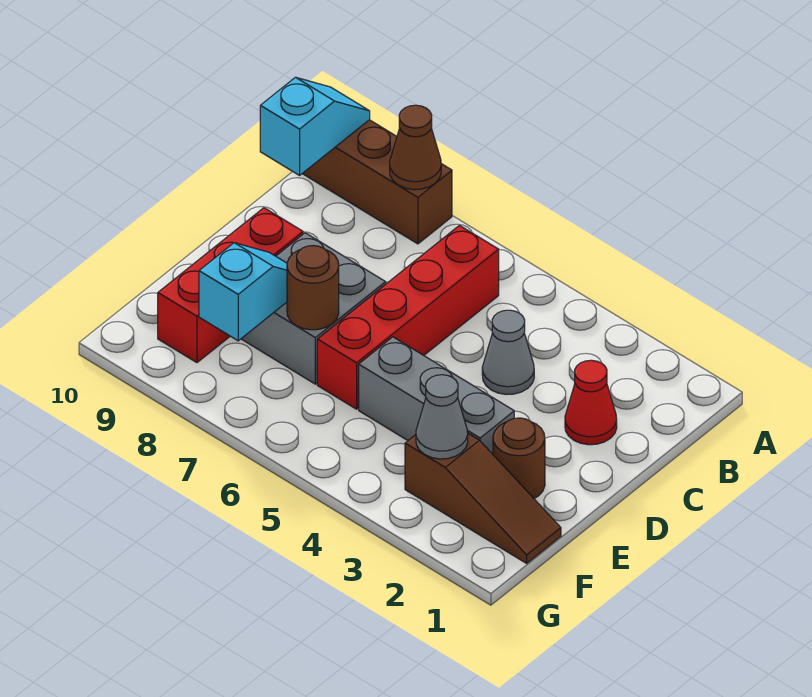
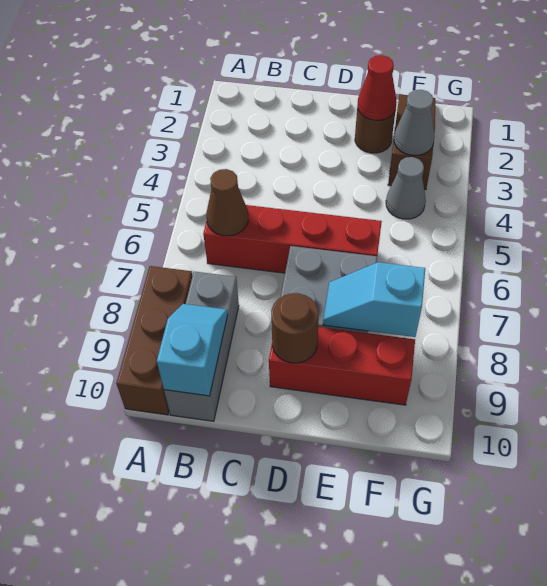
brown 1x1 cone [390,105,441,190] -> brown 1x1 cone moved to [206,169,248,236]
cyan 1x2 slope [260,77,370,175] -> cyan 1x2 slope turned to [157,304,228,396]
red 1x1 cone [565,360,617,445] -> red 1x1 cone moved to [358,55,397,120]
grey 1x1 cone [482,310,534,395] -> grey 1x1 cone moved to [386,157,426,219]
grey 1x3 brick [359,337,514,454] -> grey 1x3 brick moved to [164,272,239,421]
brown 1x1 round brick [287,246,339,330] -> brown 1x1 round brick moved to [271,293,319,363]

